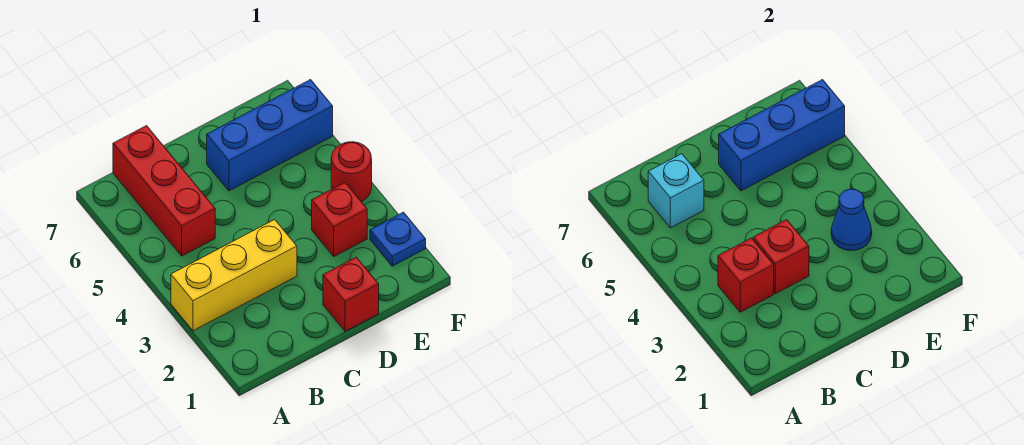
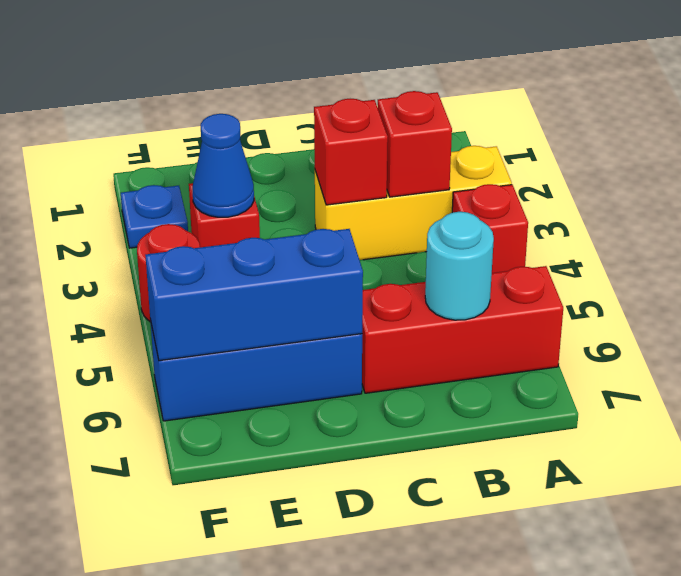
red 1x3 brick [113,126,215,256] -> red 1x3 brick turned to [362,266,563,393]
cyan 1x1 brick [648,154,704,228] -> cyan 1x1 round brick [425,212,494,320]
red 1x1 brick [323,257,379,331] -> red 1x1 brick moved to [452,184,528,273]

